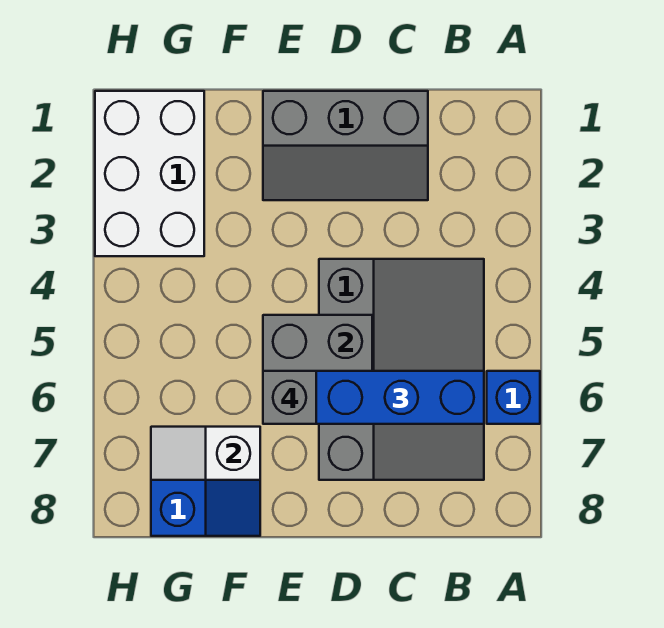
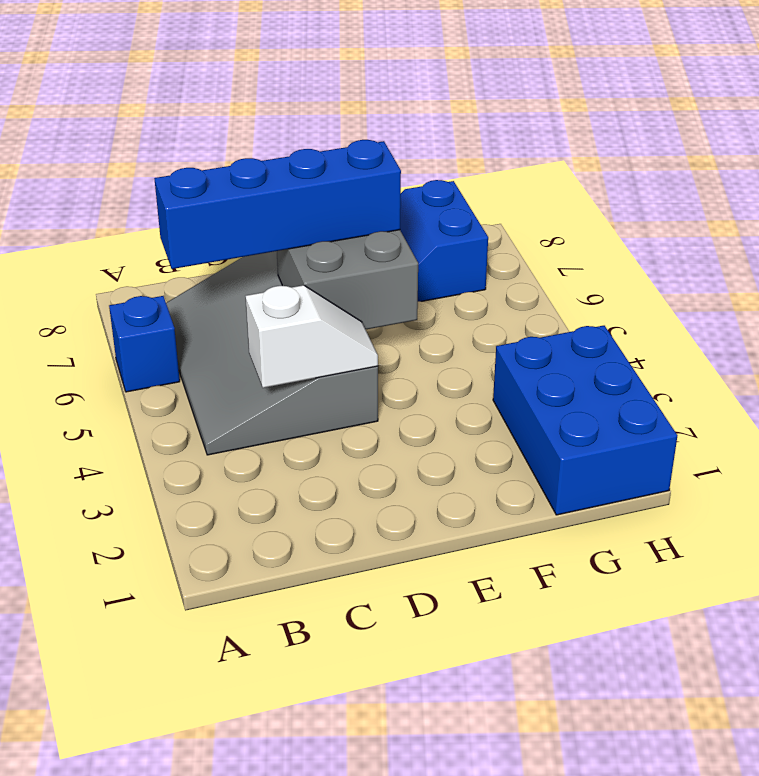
grey 2x3 slope [263,91,428,200] -> none
grey 1x1 brick [263,371,316,424] -> none
white 1x2 slope [151,427,260,480] -> white 1x2 slope moved to [246,285,378,388]
white 2x3 brick [95,91,204,256] -> blue 2x3 brick [493,326,678,515]

